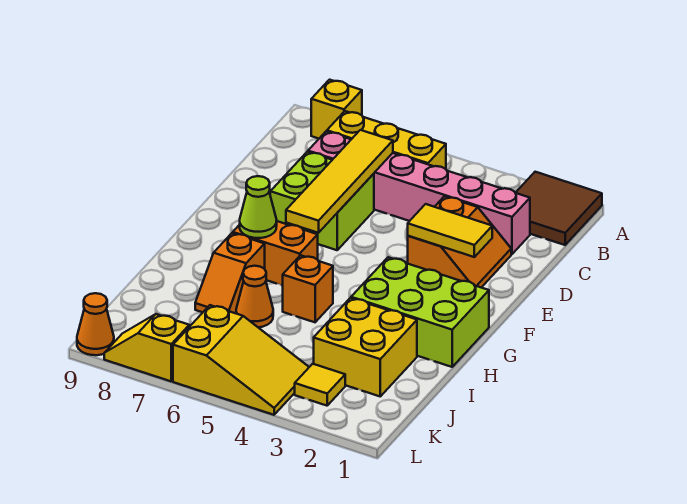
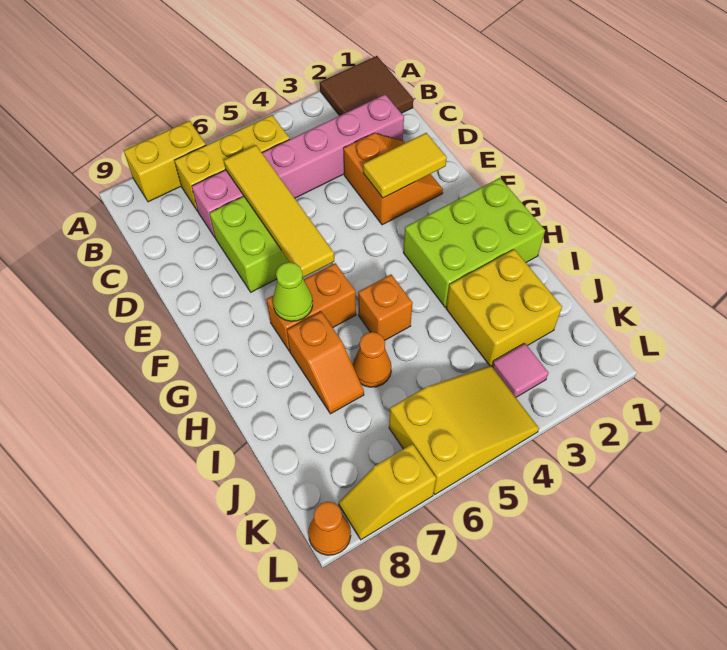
yellow 1x1 brick [311,80,362,139] -> yellow 1x2 brick [124,121,206,202]
yellow 1x1 tile [295,364,345,406] -> pink 1x1 tile [492,343,549,397]

